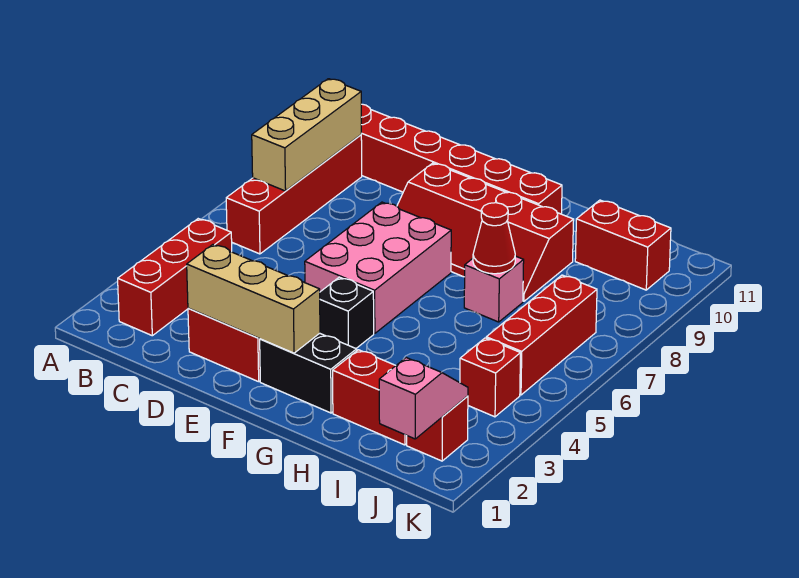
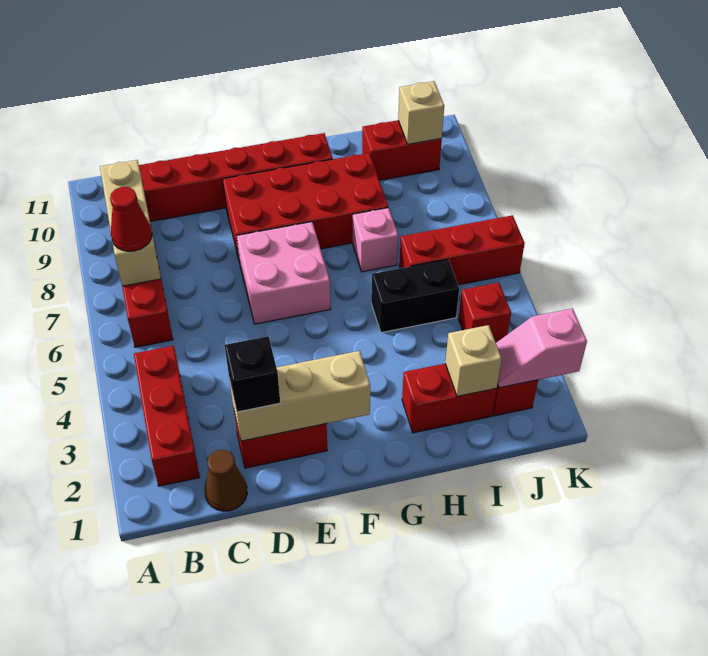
none -> brown 1x1 cone [205,450,247,511]
pink 2x3 brick [305,202,451,334] -> pink 2x2 brick [237,222,331,324]
red 2x4 slope [397,163,574,301] -> red 2x4 brick [223,153,388,262]
black 1x2 brick [260,333,357,413] -> black 1x2 brick moved to [371,259,459,333]
black 1x1 brick [320,277,374,348] -> black 1x1 brick moved to [224,336,280,412]
red 1x1 cone [473,203,515,274] -> red 1x1 cone moved to [110,187,152,251]
none -> tan 1x1 brick [445,325,502,396]
pink 1x2 slope [379,358,468,439] -> pink 1x2 slope turned to [496,308,587,388]
red 1x3 brick [486,275,597,395] -> red 1x3 brick turned to [399,215,525,285]
none -> tan 1x1 brick [398,81,444,144]

